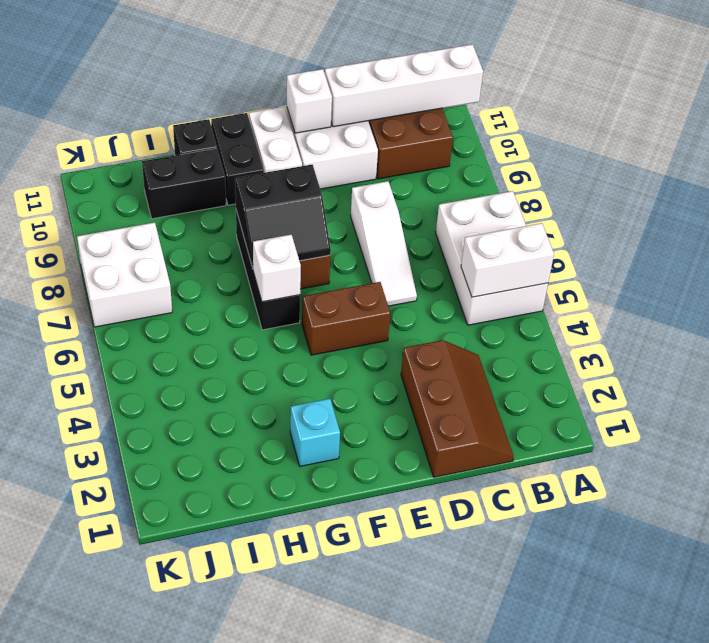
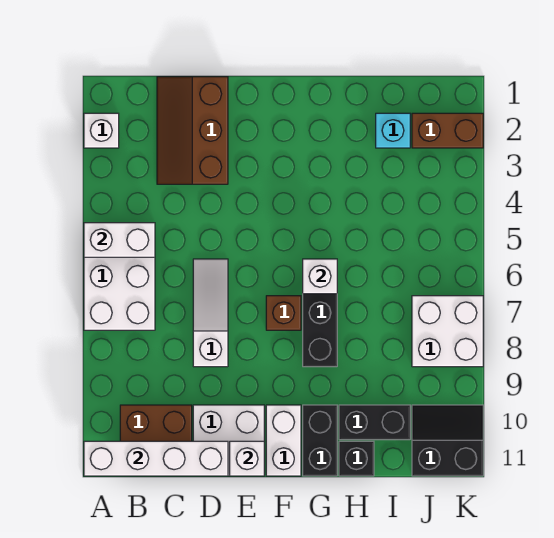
none -> white 1x1 brick [84,113,119,148]
brown 1x2 brick [302,282,390,355] -> brown 1x2 brick moved to [412,113,483,148]
black 2x2 slope [235,165,331,268] -> black 2x2 slope moved to [412,405,483,476]
cyan 1x1 brick [290,399,340,466] -> cyan 1x1 brick moved to [376,113,410,148]

